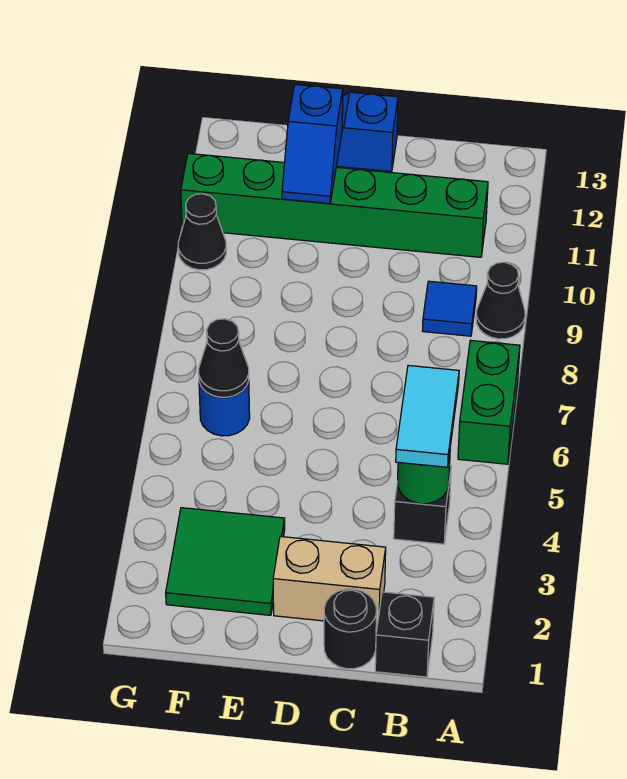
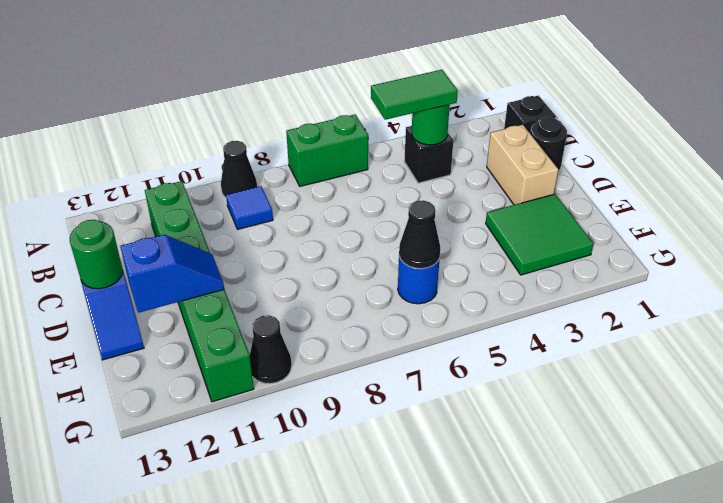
cyan 1x2 tile [396,365,459,467] -> green 1x2 tile [371,70,458,120]
none -> green 1x1 round brick [70,220,123,289]

